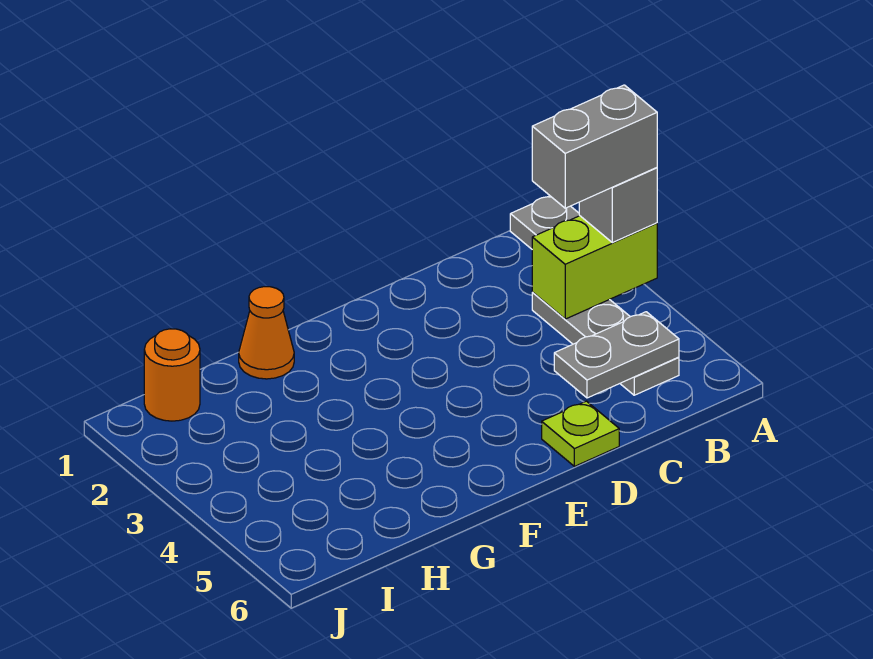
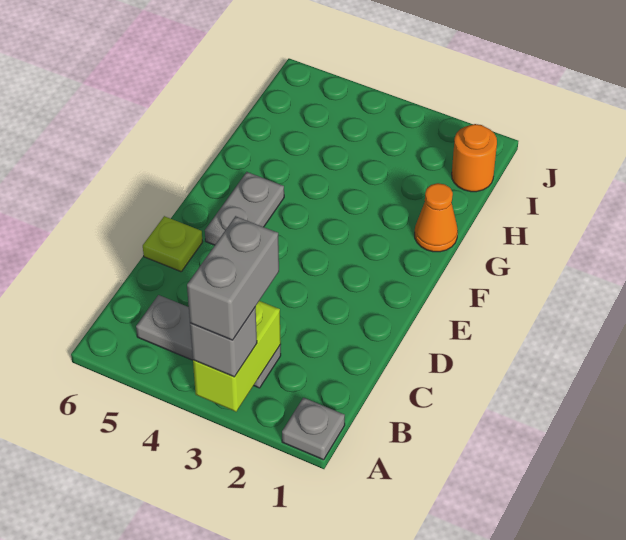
grey 1x2 plate [554,312,679,398] -> grey 1x2 plate moved to [205,172,284,245]

